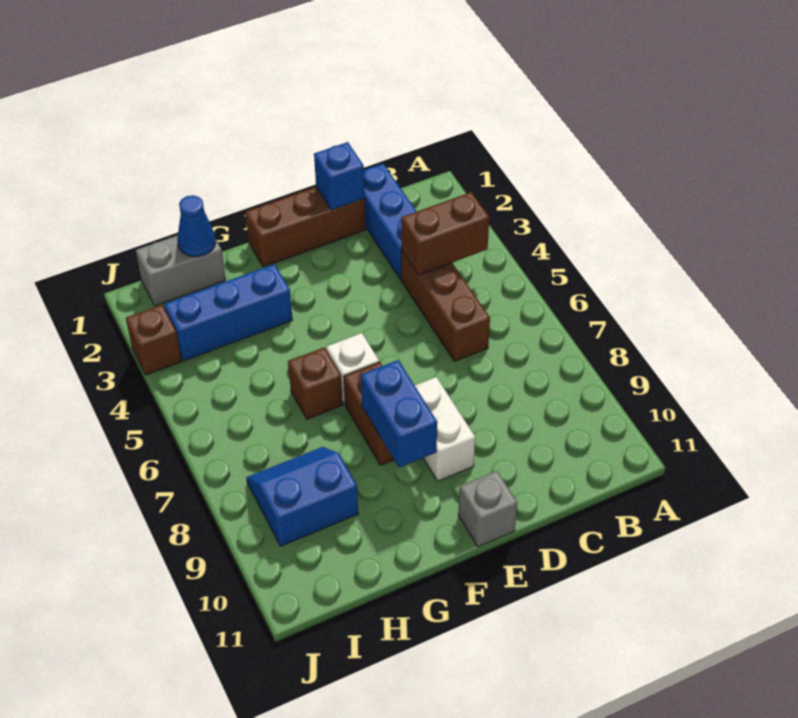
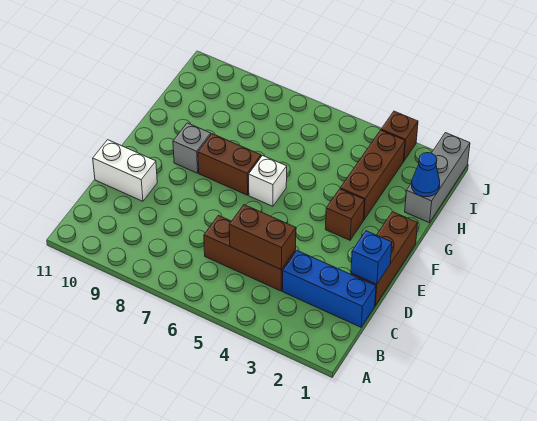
brown 1x2 brick [401,192,489,275] -> brown 1x2 brick turned to [229,205,296,270]
white 1x2 brick [415,377,475,481] -> white 1x2 brick moved to [93,140,157,201]
grey 1x1 brick [458,471,517,547] -> grey 1x1 brick moved to [173,123,211,173]
blue 1x2 brick [361,360,437,468] -> none
blue 1x3 brick [164,264,292,361] -> brown 1x3 brick [340,130,405,220]
brown 1x1 brick [288,348,343,419] -> brown 1x1 brick moved to [326,189,365,240]
grey 1x2 brick [136,235,226,306] -> grey 1x3 brick [405,133,470,223]
blue 2x2 slope [246,447,358,546] -> none

